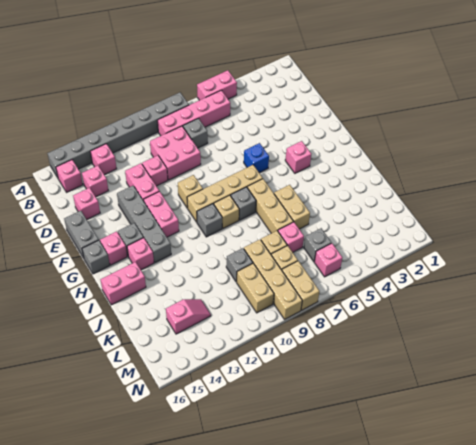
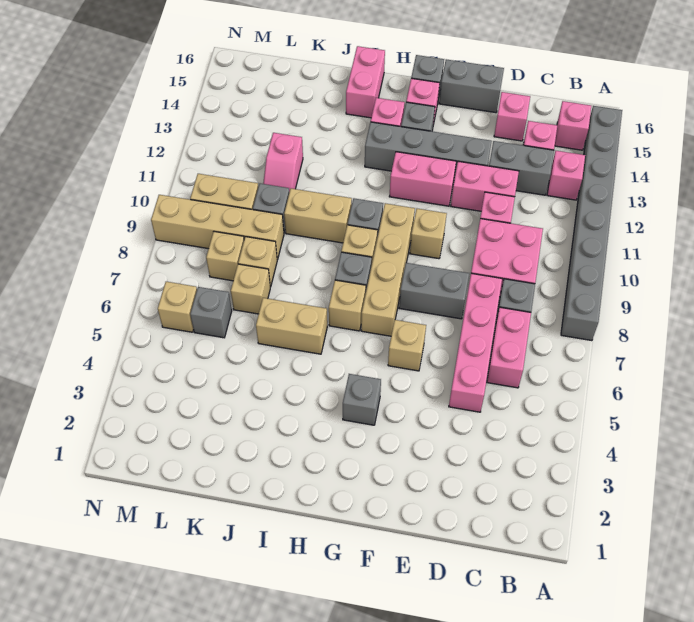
pink 1x2 brick [197,70,237,100] -> pink 1x2 brick moved to [487,307,531,388]
pink 1x4 brick [158,90,230,136] -> pink 1x4 brick moved to [449,273,502,412]
none -> grey 1x2 brick [489,141,554,195]
none -> grey 1x2 brick [399,263,469,319]
blue 1x1 brick [244,143,269,173] -> tan 1x1 brick [388,320,426,371]
pink 1x1 brick [285,141,311,173] -> grey 1x1 brick [343,374,381,425]
tan 1x3 brick [247,179,293,233] -> tan 1x1 brick [329,280,366,331]
pink 1x1 brick [278,222,304,252] -> tan 1x1 brick [231,264,270,314]
pink 1x2 slope [166,299,211,334] -> pink 1x2 slope moved to [263,133,303,192]
pink 1x1 brick [314,243,342,277] -> tan 1x1 brick [158,281,197,332]
tan 1x2 brick [282,261,320,310] -> tan 1x2 brick moved to [284,188,352,243]

